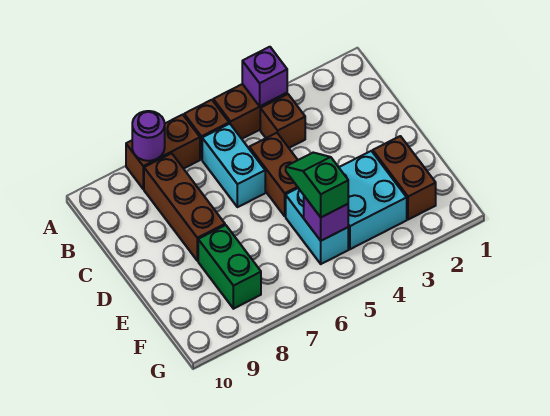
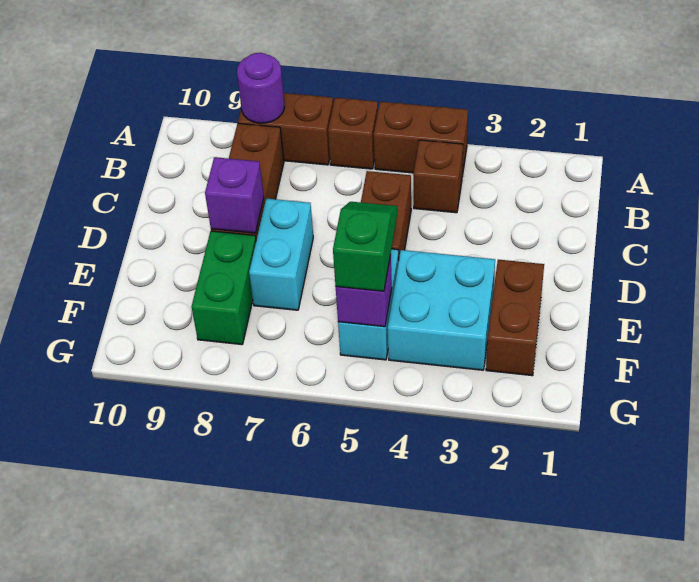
purple 1x1 brick [242,47,287,106] -> purple 1x1 brick moved to [205,157,264,233]
cyan 1x2 brick [202,124,265,207] -> cyan 1x2 brick moved to [249,198,313,310]

